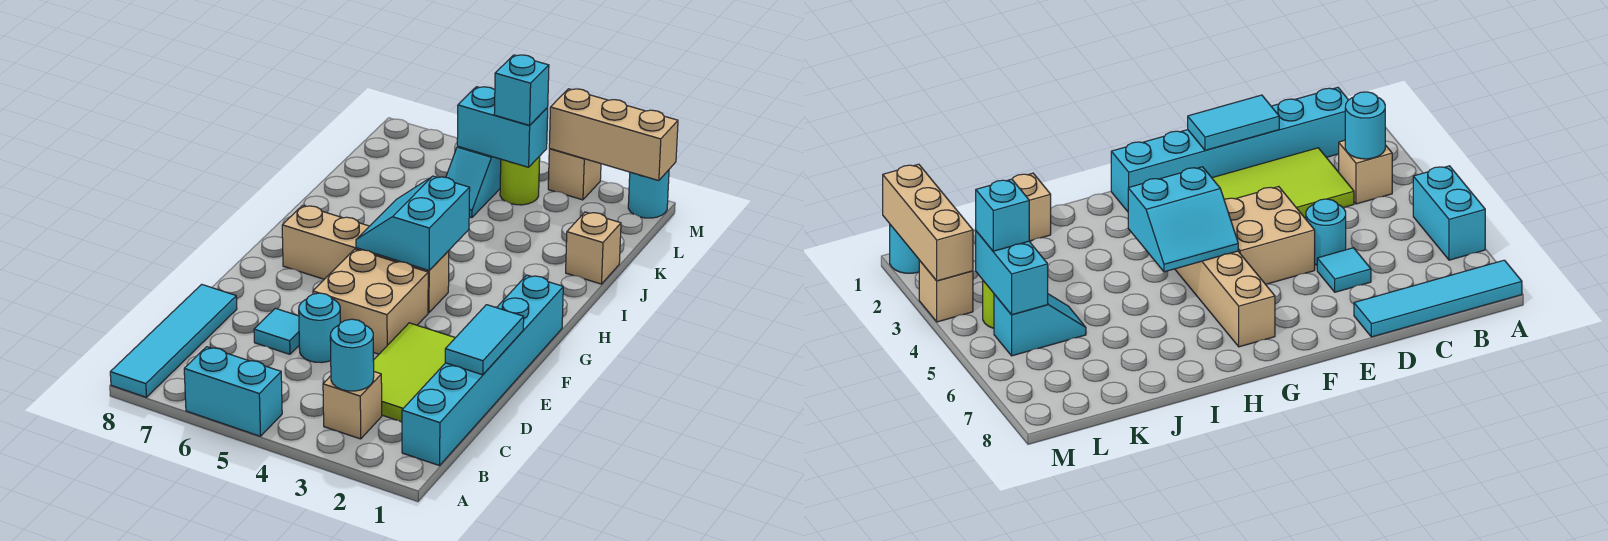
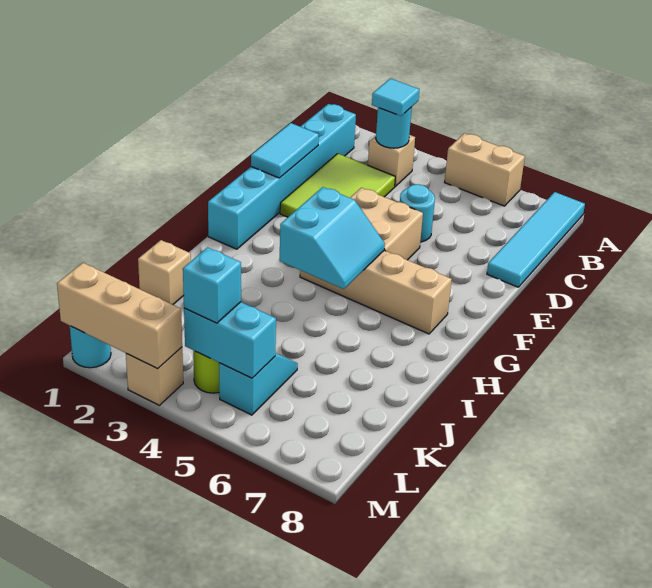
cyan 1x2 brick [184,347,282,436] -> tan 1x2 brick [445,133,525,206]
cyan 1x1 tile [254,308,299,354] -> cyan 1x1 tile moved to [372,78,419,116]

